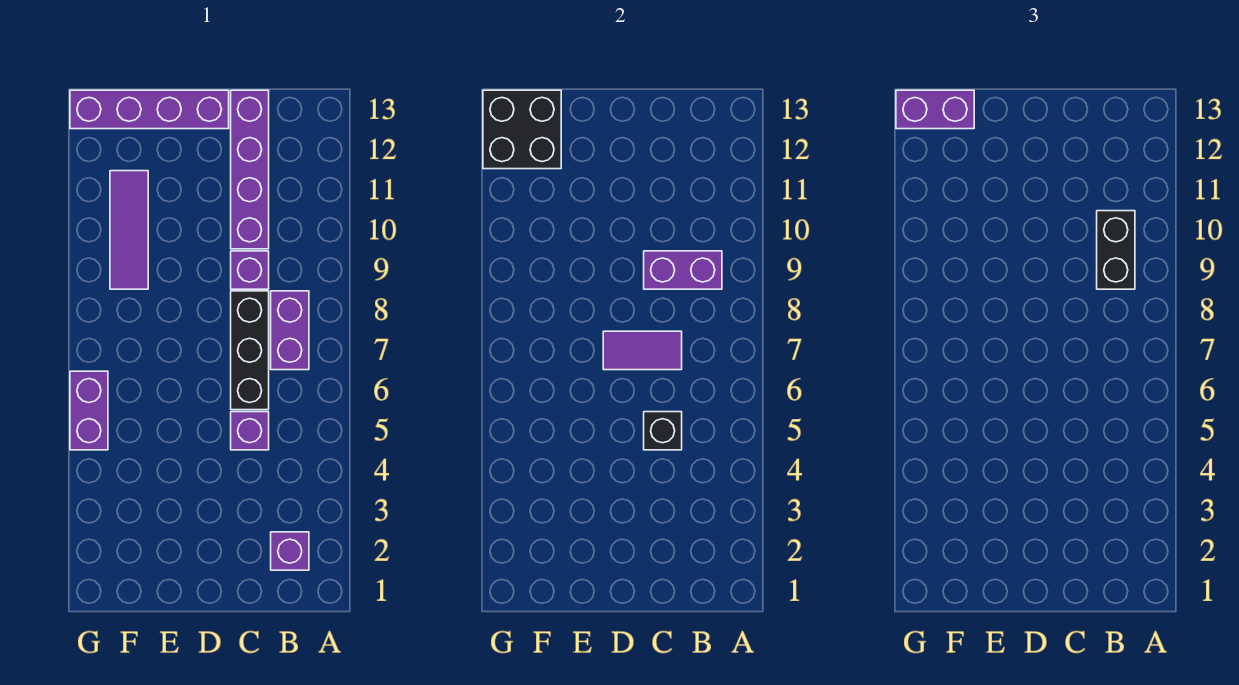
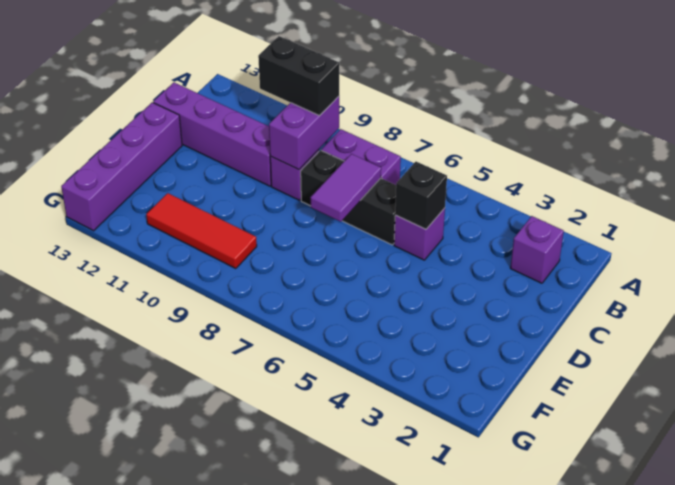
purple 1x3 tile [110,171,148,289] -> red 1x3 tile [146,193,257,269]
black 2x2 brick [483,90,561,169] -> none
purple 1x2 brick [896,90,974,129] -> none
purple 1x2 brick [70,371,108,450] -> none

